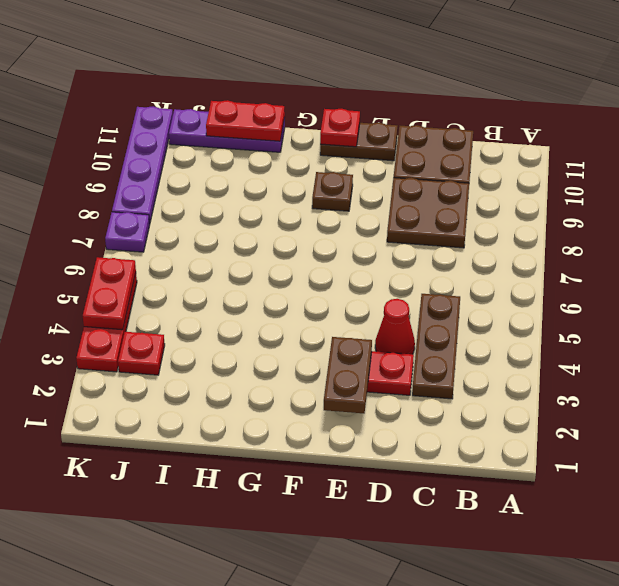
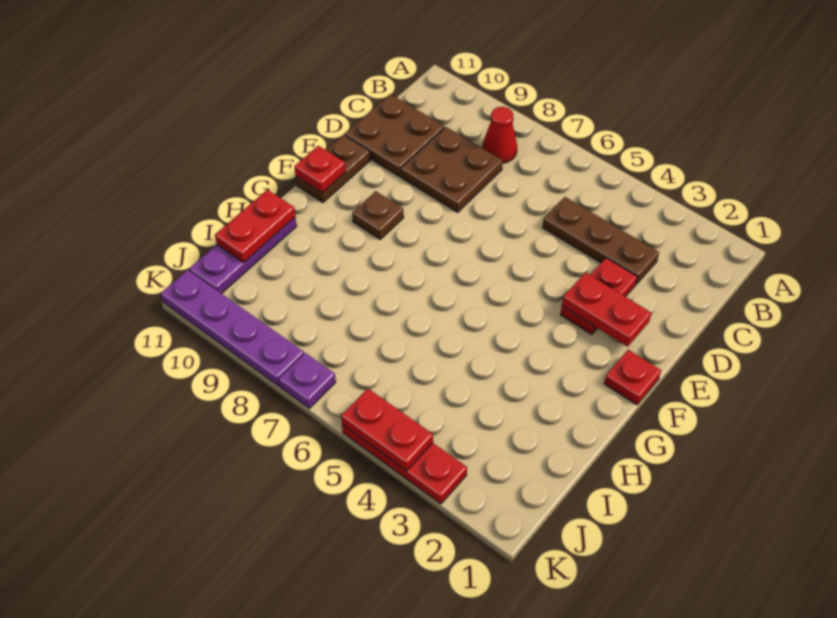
red 1x1 cone [375,299,415,354] -> red 1x1 cone moved to [482,107,517,163]
brown 1x2 plate [324,337,372,413] -> red 1x2 plate [562,273,651,347]
red 1x1 plate [118,332,165,375] -> red 1x1 plate moved to [604,350,661,405]

